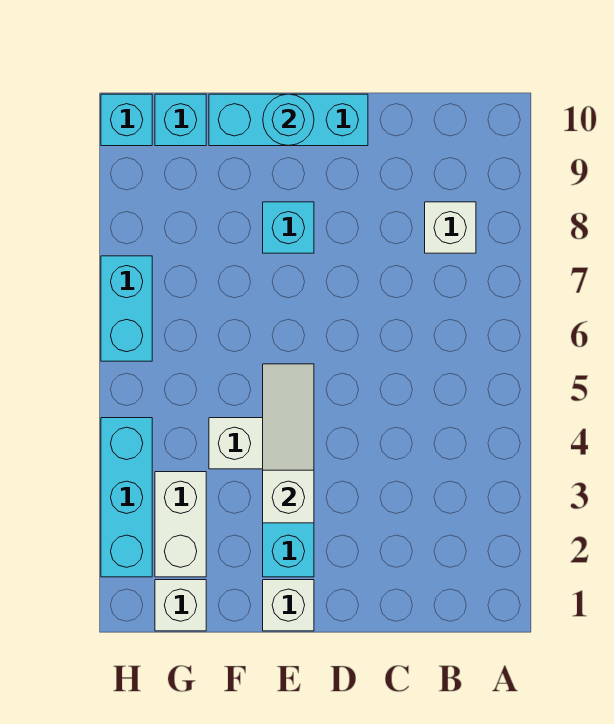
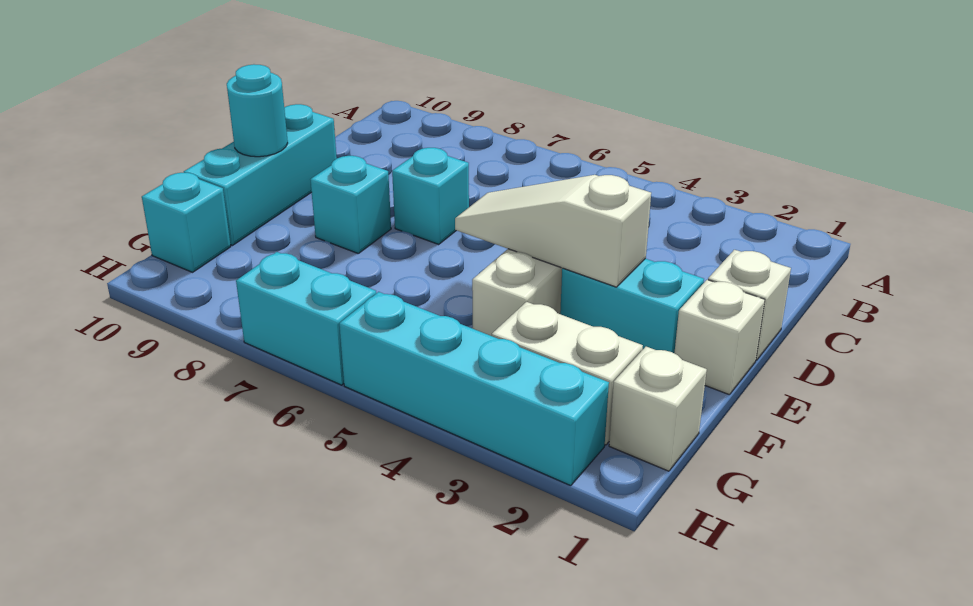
white 1x1 brick [425,202,476,253] -> white 1x1 brick moved to [708,250,791,360]
cyan 1x3 brick [101,418,152,577] -> cyan 1x4 brick [339,292,609,486]
cyan 1x1 brick [101,94,152,146] -> cyan 1x1 brick moved to [392,148,469,244]

